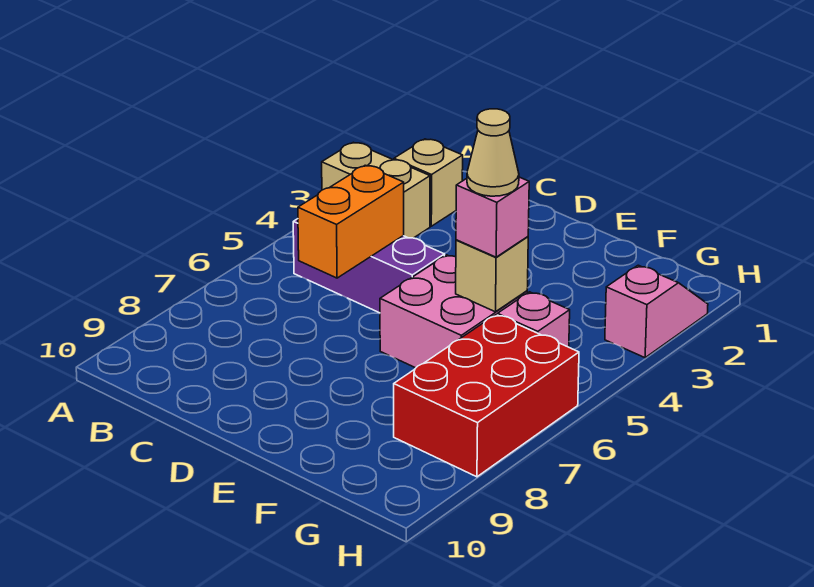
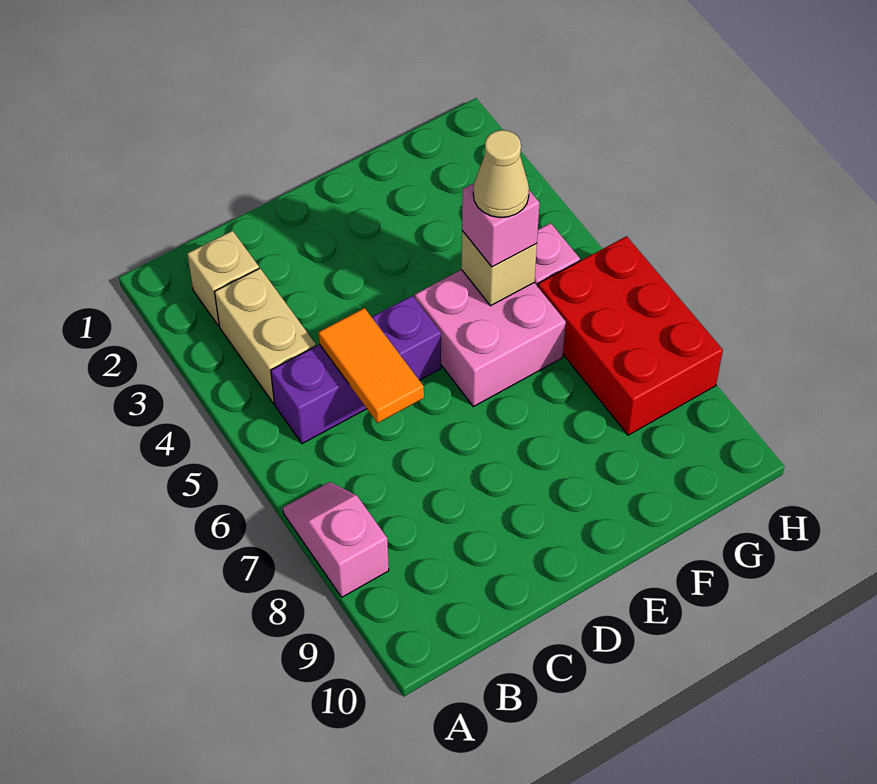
tan 1x2 brick [322,142,430,238] -> tan 1x2 brick turned to [215,268,316,404]
orange 1x2 brick [298,165,404,278] -> orange 1x2 tile [318,308,424,423]
pink 1x2 slope [605,265,708,358] -> pink 1x2 slope moved to [283,482,389,597]

